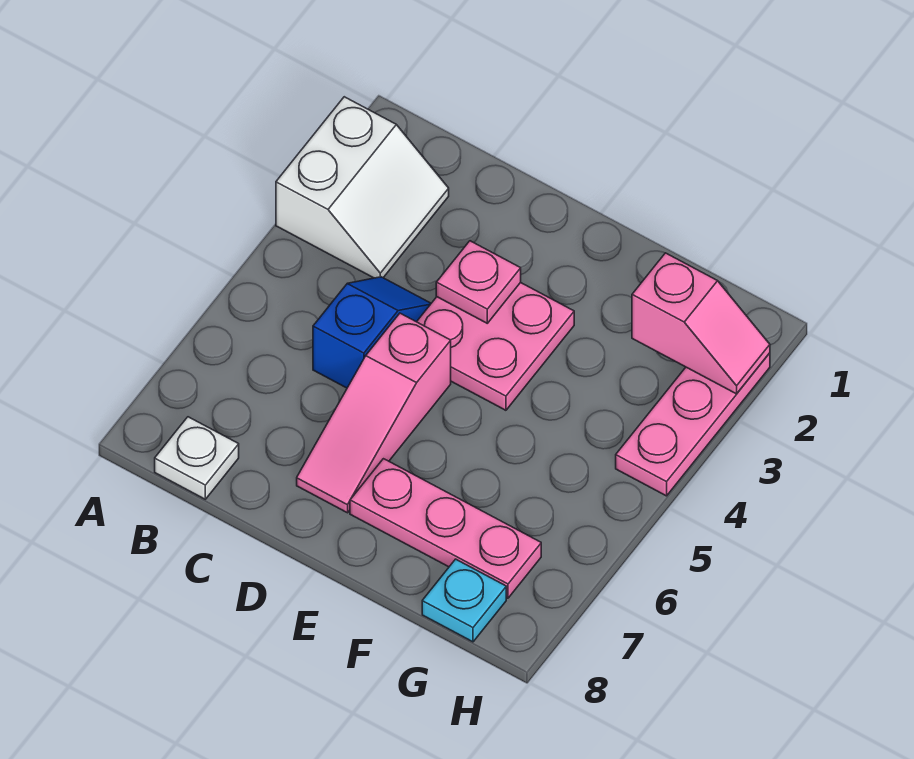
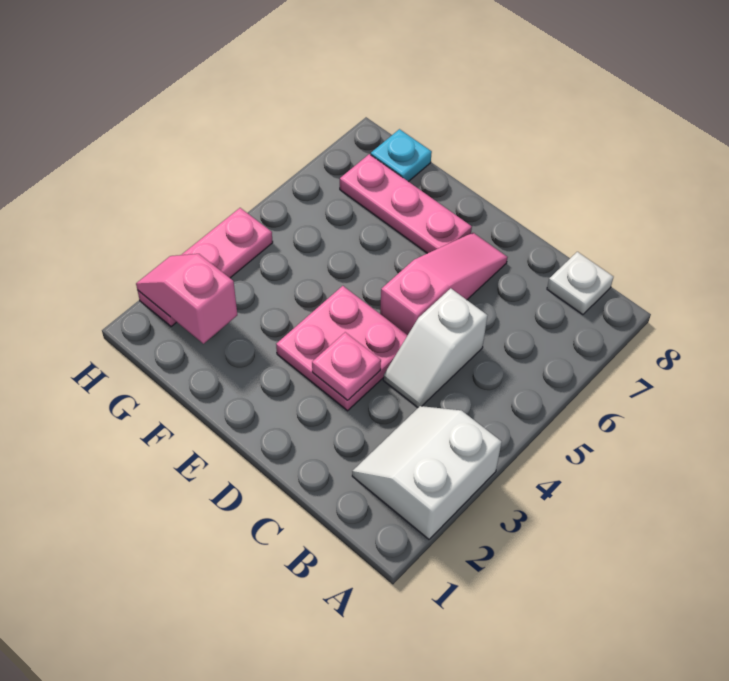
blue 1x2 slope [313,277,431,388] -> white 1x2 slope [383,288,487,407]

